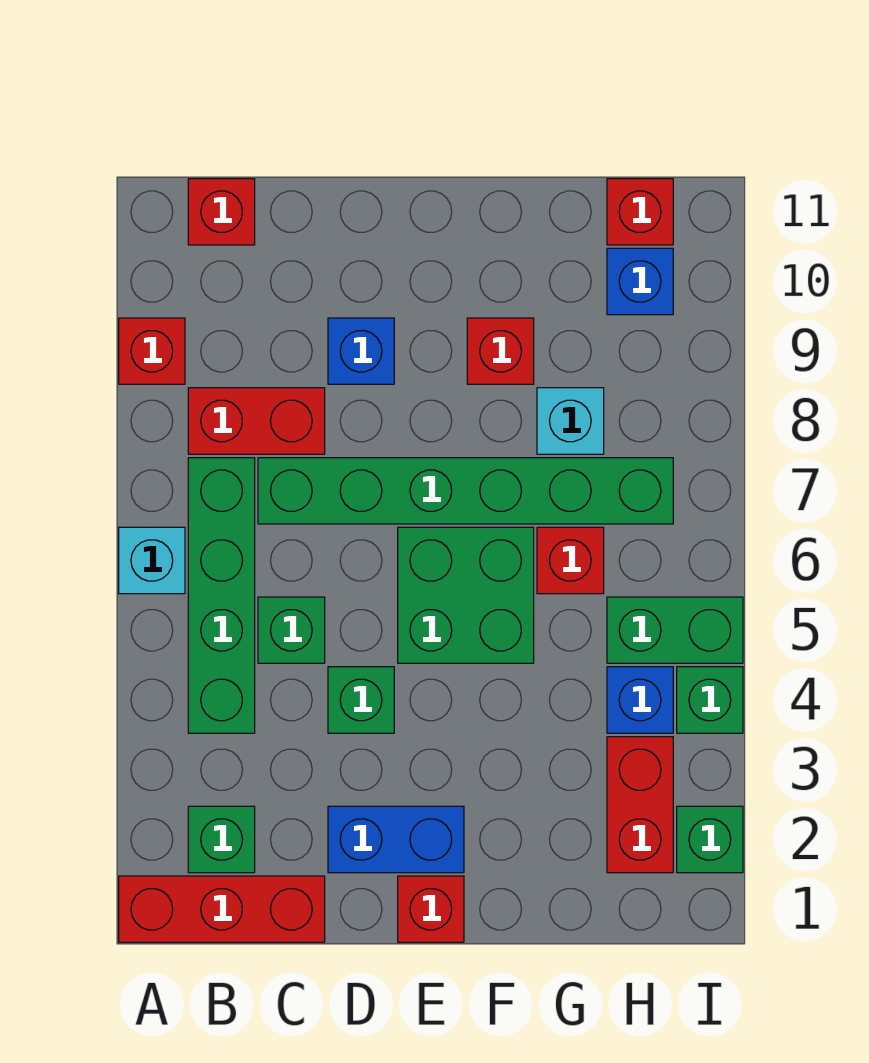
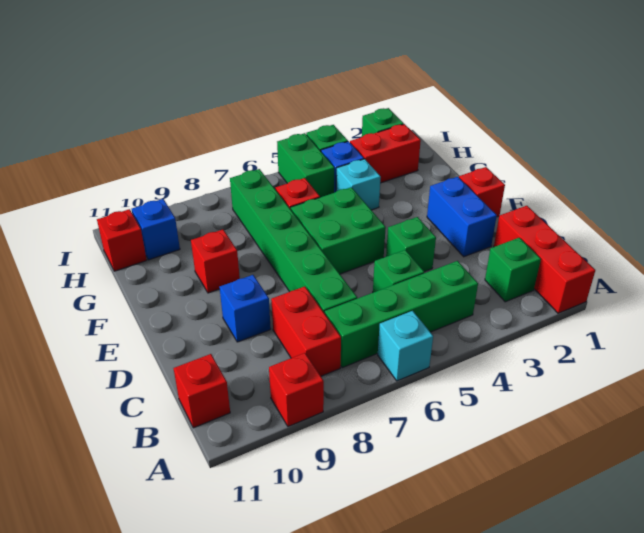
cyan 1x1 brick [537,388,604,454] -> cyan 1x1 brick moved to [336,159,381,210]

